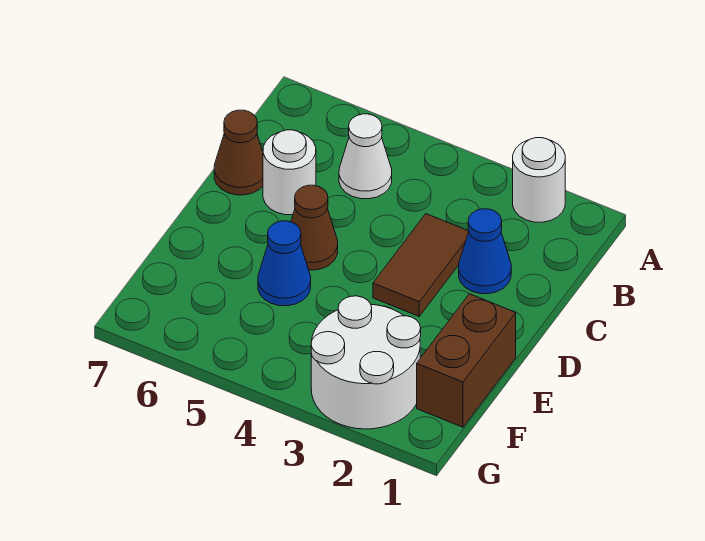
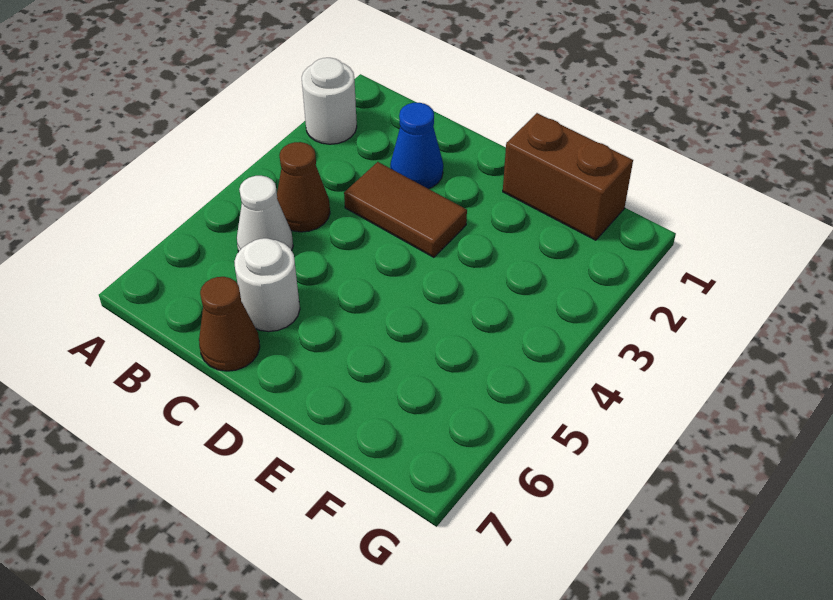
brown 1x1 cone [291,185,338,270] -> brown 1x1 cone moved to [277,142,330,232]
blue 1x1 cone [258,221,311,306] -> none
white 2x2 round brick [311,296,421,429] -> none

